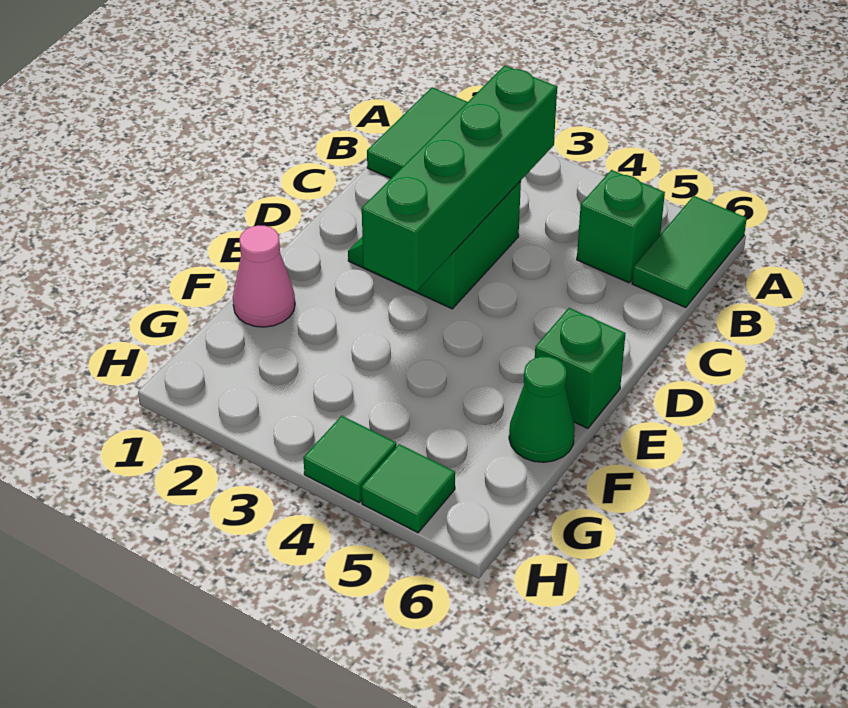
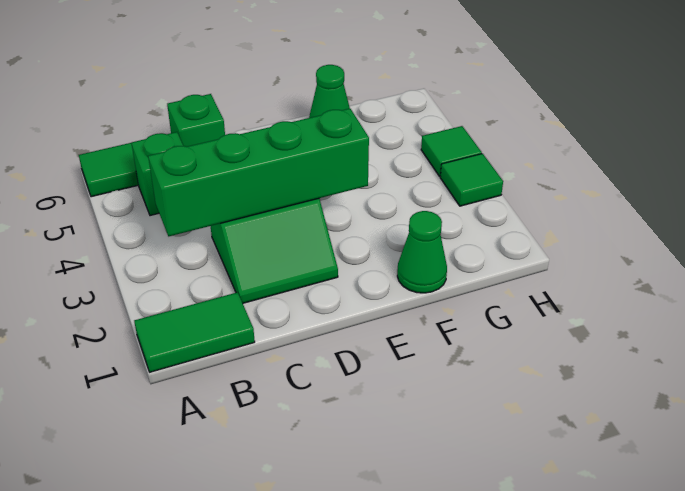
green 1x1 brick [535,308,626,428] -> green 1x1 brick moved to [167,94,225,147]
pink 1x1 cone [233,225,295,327] -> green 1x1 cone [397,211,447,293]
green 1x1 tile [362,444,455,533] -> green 1x1 tile moved to [440,154,503,206]

